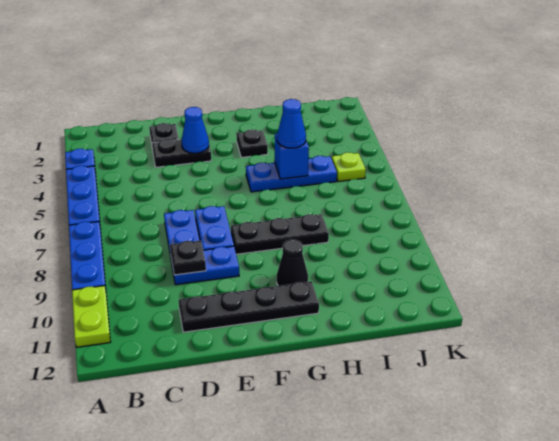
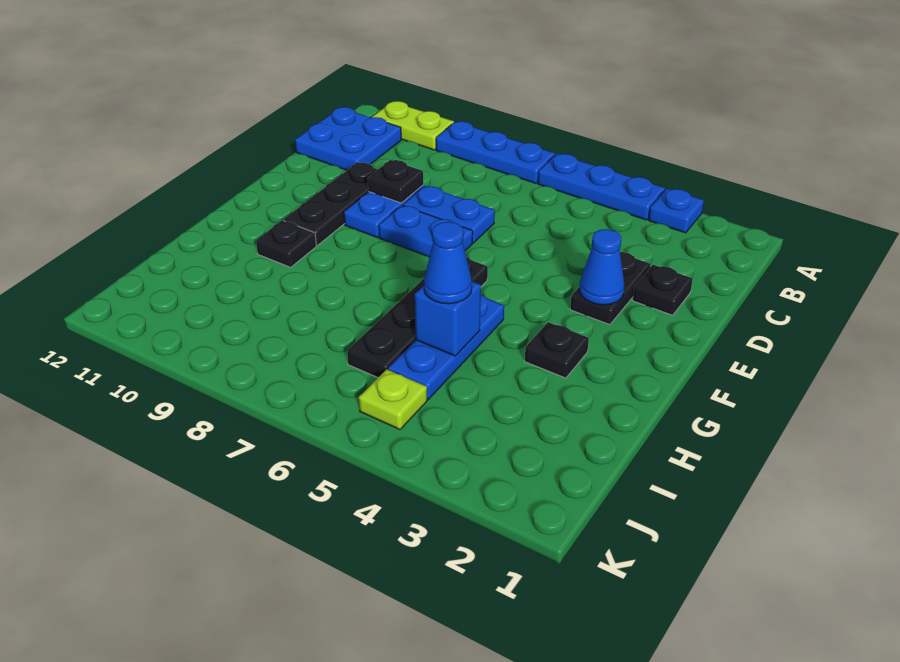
none -> blue 2x2 plate [295,107,401,170]
black 1x4 plate [178,281,319,332] -> black 1x4 plate moved to [347,257,488,377]
black 1x3 plate [231,214,329,254] -> black 1x3 plate moved to [284,162,378,245]
black 1x1 cone [277,240,308,286] -> black 1x1 plate [256,220,316,267]

